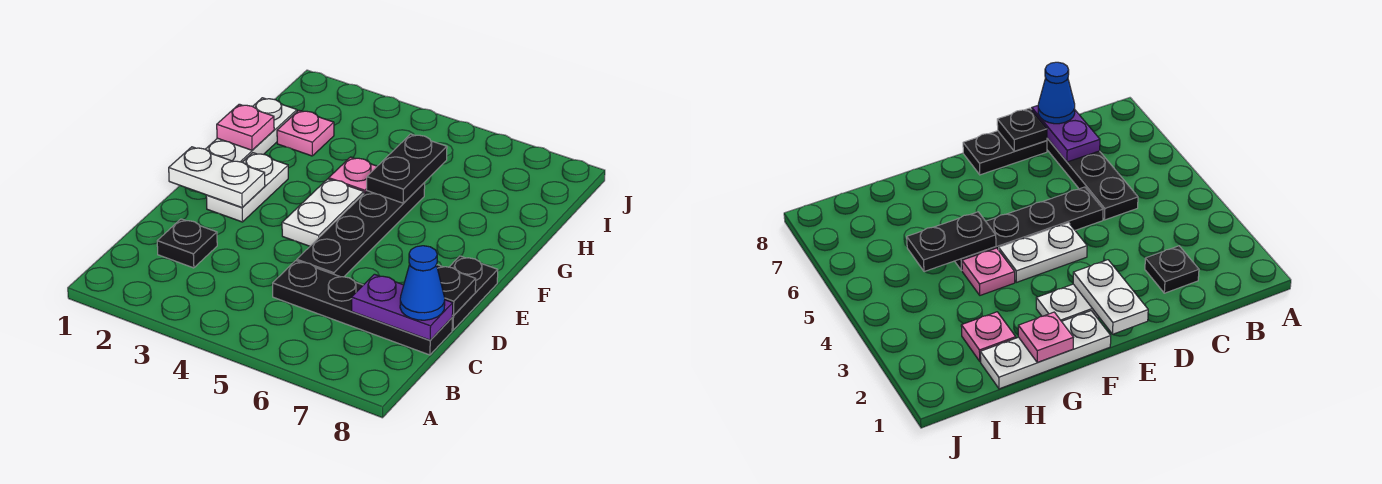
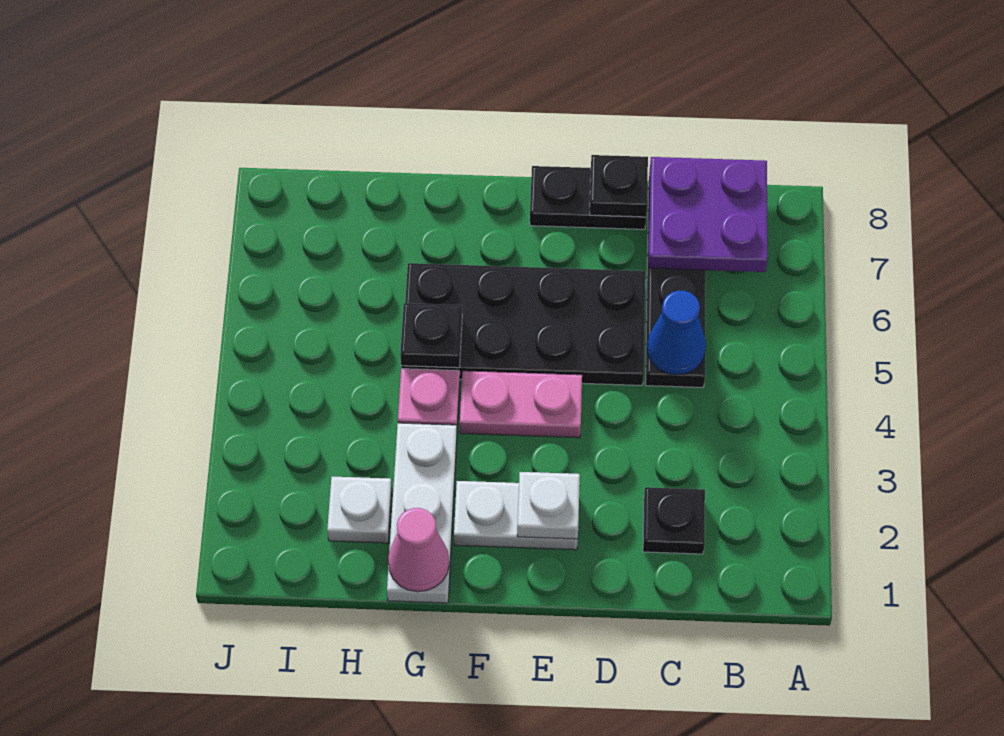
purple 1x2 plate [352,274,453,340] -> purple 2x2 plate [648,157,768,272]
blue 1x1 cone [400,246,445,320] -> blue 1x1 cone moved to [647,291,706,375]
black 1x4 plate [297,183,425,277] -> black 2x4 plate [401,263,645,385]
white 1x2 plate [169,147,265,207] -> white 1x1 plate [517,472,580,539]
white 1x2 plate [282,179,364,246] -> pink 1x2 plate [460,371,582,438]
white 1x3 plate [206,98,297,162] -> white 1x3 plate turned to [387,423,457,603]
pink 1x1 plate [217,104,274,150] -> pink 1x1 cone [388,508,449,592]
black 1x2 plate [367,134,447,203] -> black 1x1 plate [400,303,462,368]
pink 1x1 plate [277,110,334,156] -> white 1x1 plate [327,477,392,543]

